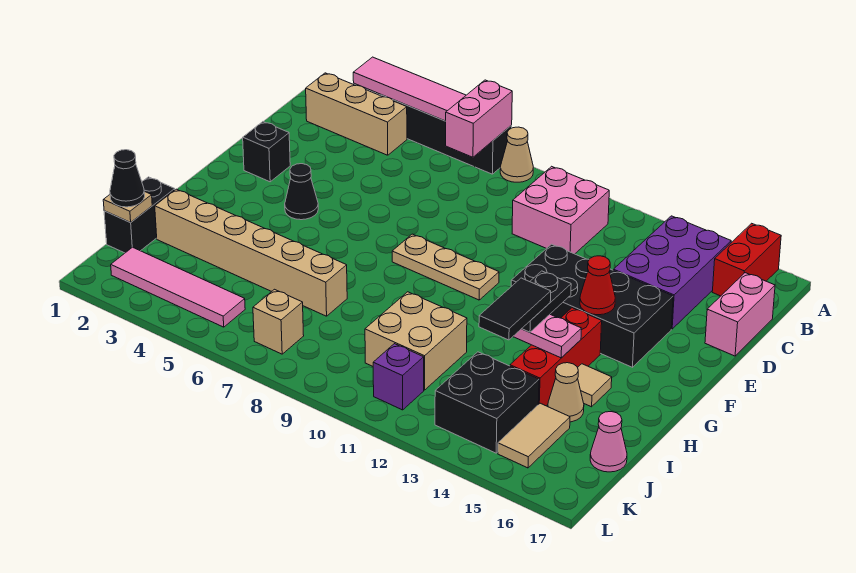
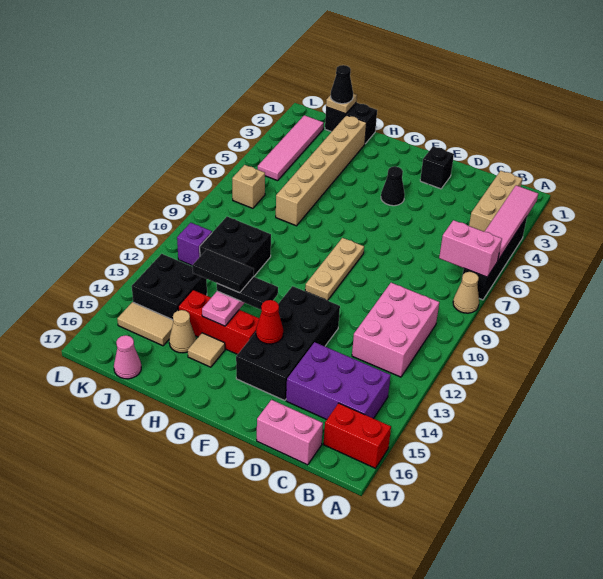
pink 2x2 brick [512,166,609,254] -> pink 2x3 brick [352,283,439,377]
tan 2x2 brick [365,292,467,390] -> black 2x2 brick [200,217,271,276]

